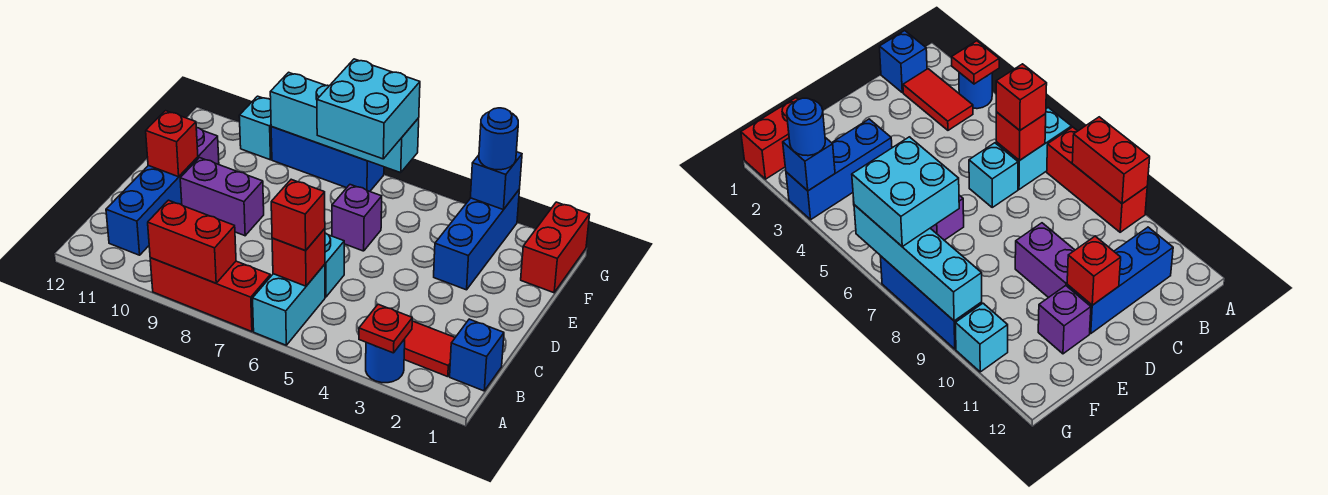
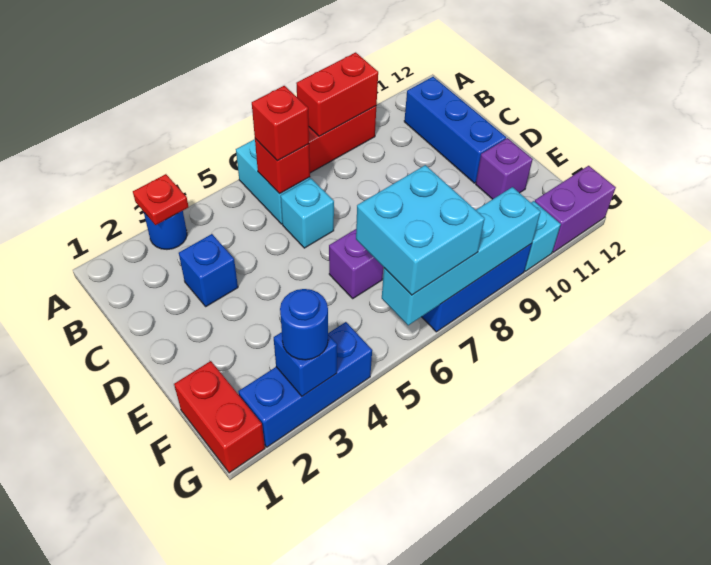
blue 1x1 brick [450,319,504,391] -> blue 1x1 brick moved to [179,234,238,306]
red 1x2 tile [404,321,455,377] -> none
purple 1x2 brick [180,158,264,236] -> purple 1x2 brick moved to [535,166,616,252]
red 1x1 brick [146,111,198,177] -> none
blue 1x3 brick [434,190,519,290] -> blue 1x3 brick turned to [238,322,372,447]

